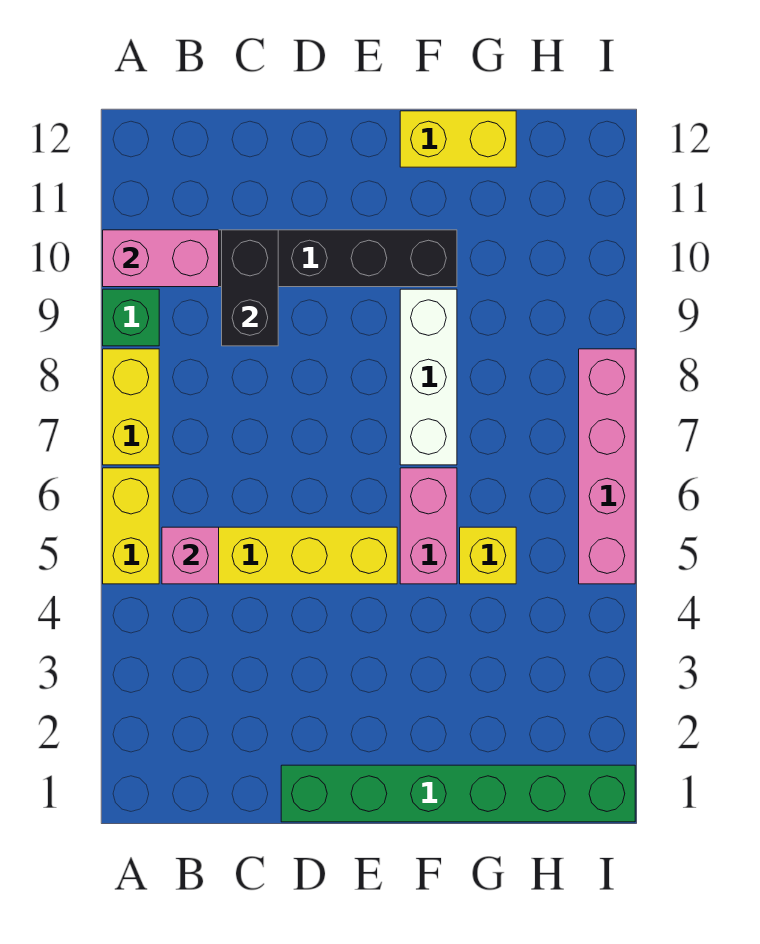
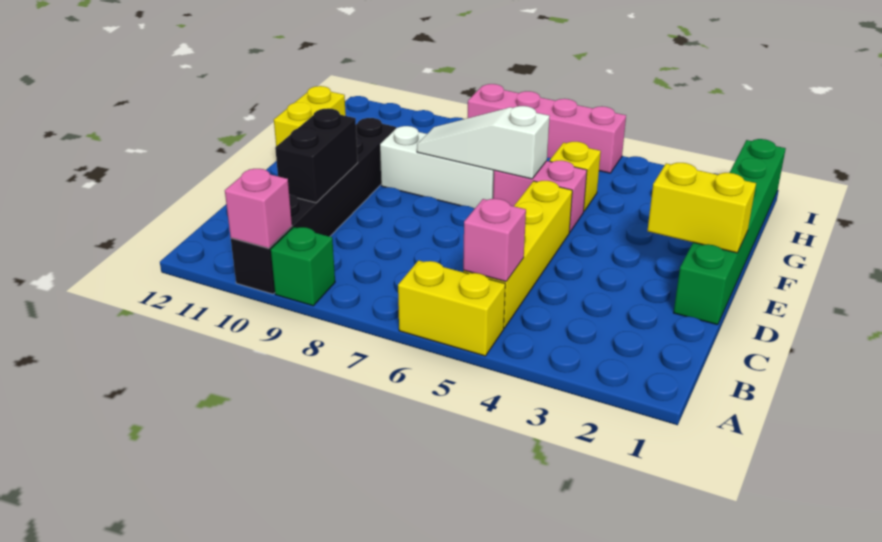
yellow 1x2 brick [103,349,159,465] -> yellow 1x2 brick moved to [647,163,756,253]
pink 1x2 brick [103,230,219,287] -> pink 1x1 brick [225,169,292,248]
black 1x2 brick [222,230,278,346] -> black 1x2 brick turned to [275,108,358,203]
none -> white 1x3 slope [417,106,550,179]

